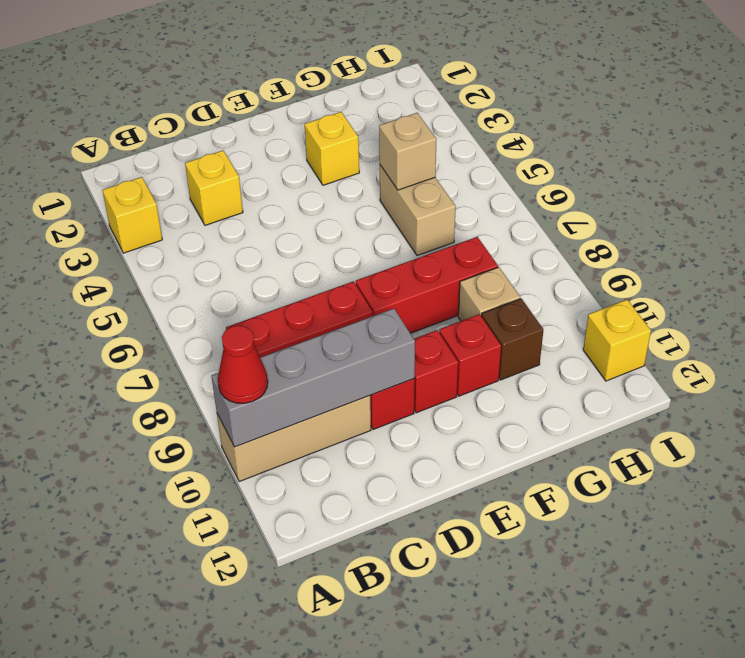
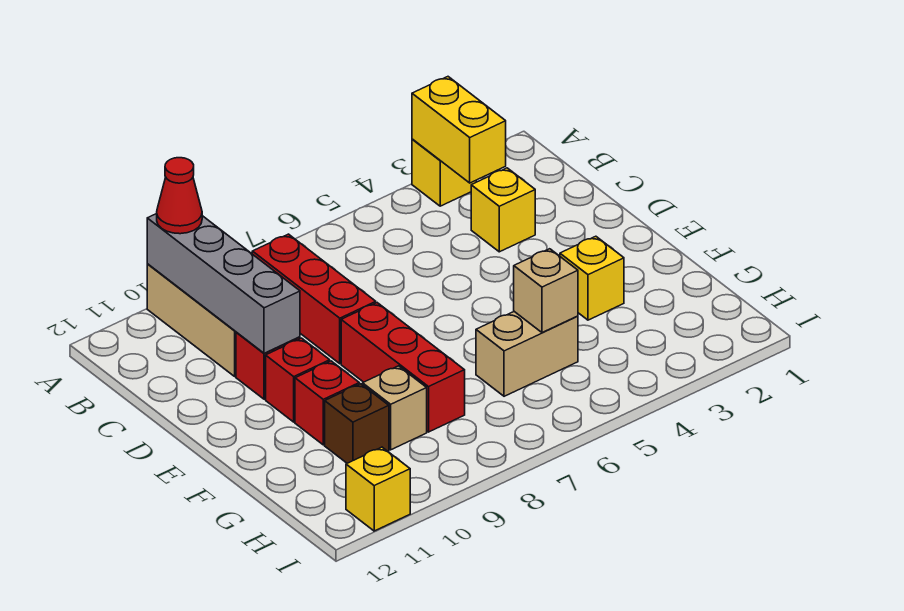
none -> yellow 1x2 brick [412,77,506,183]

